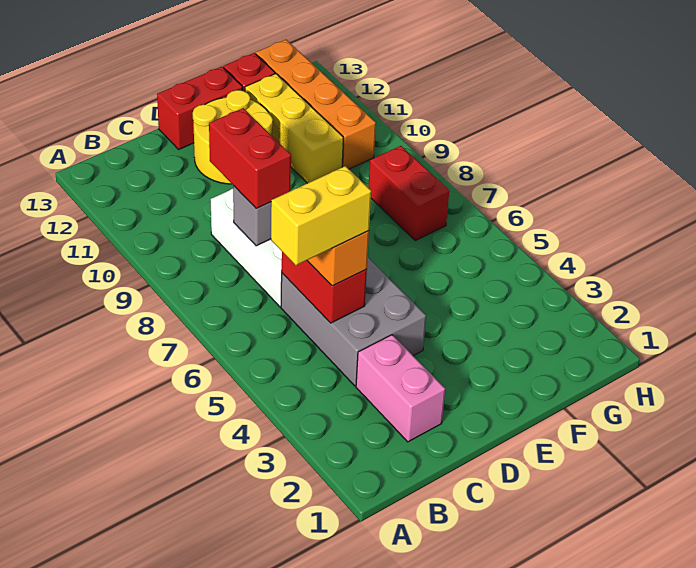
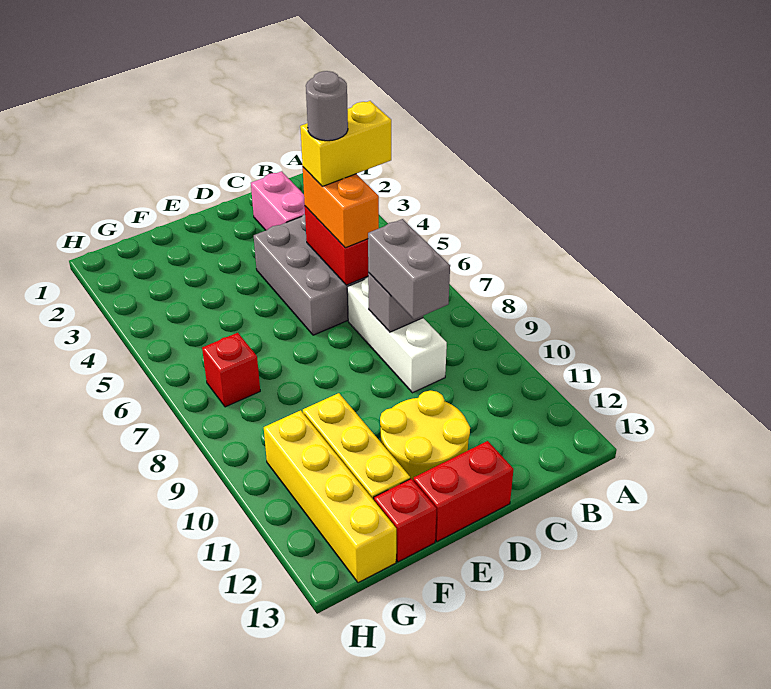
none -> grey 1x1 round brick [306,71,348,141]
red 1x2 brick [209,108,291,209] -> grey 1x2 brick [368,219,450,319]
red 1x2 brick [368,146,449,241] -> red 1x1 brick [202,333,260,407]
orange 1x4 brick [256,40,376,169] -> yellow 1x4 brick [264,410,396,583]

